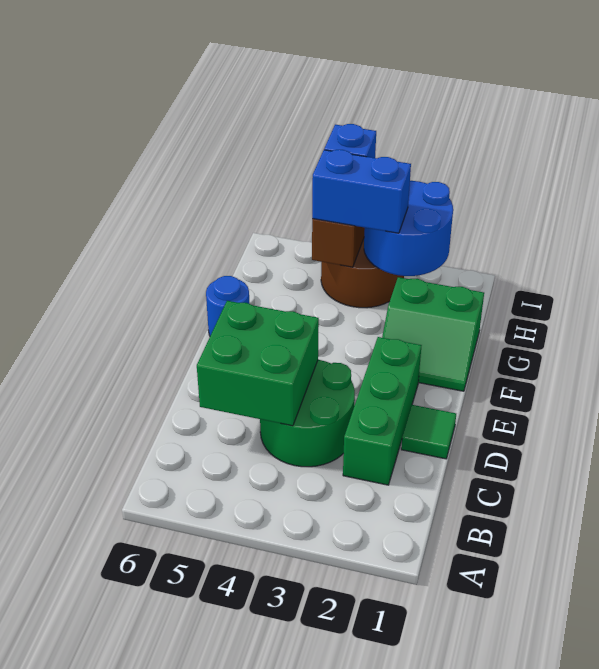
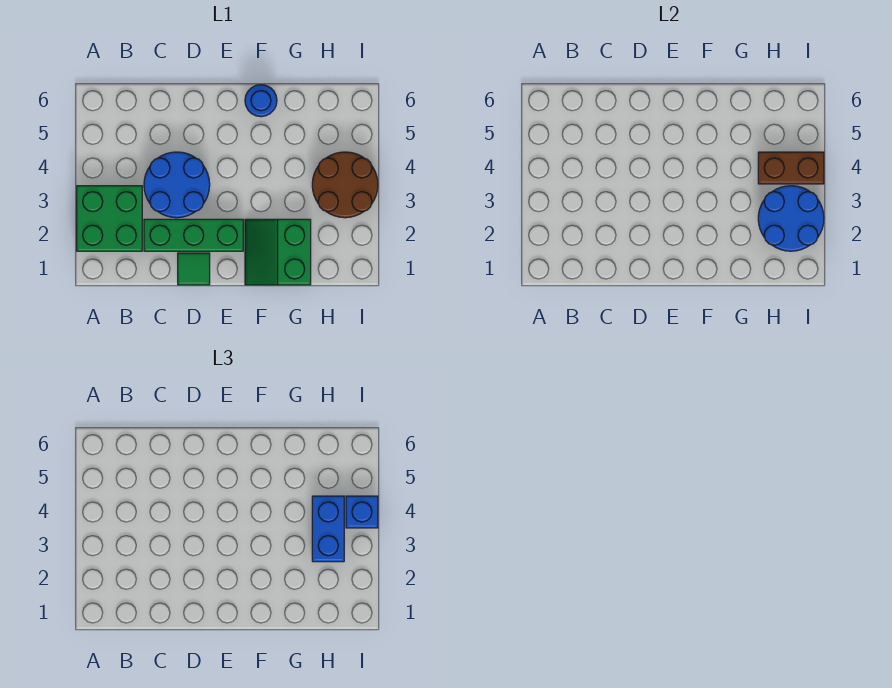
green 2x2 round brick [260,360,355,467] -> blue 2x2 round brick [144,152,210,218]
green 2x2 brick [197,301,319,426] -> green 2x2 brick moved to [77,186,142,251]

